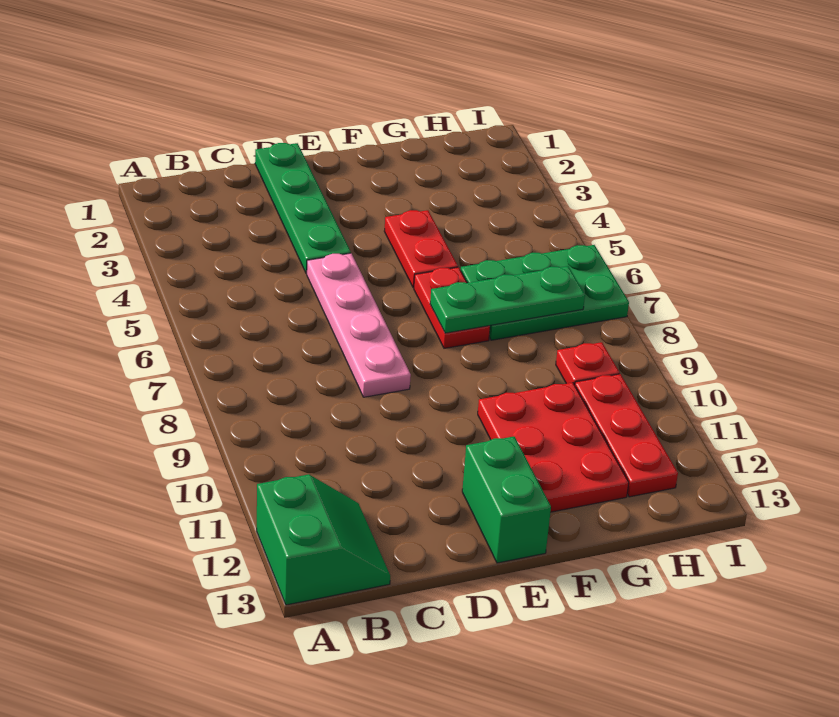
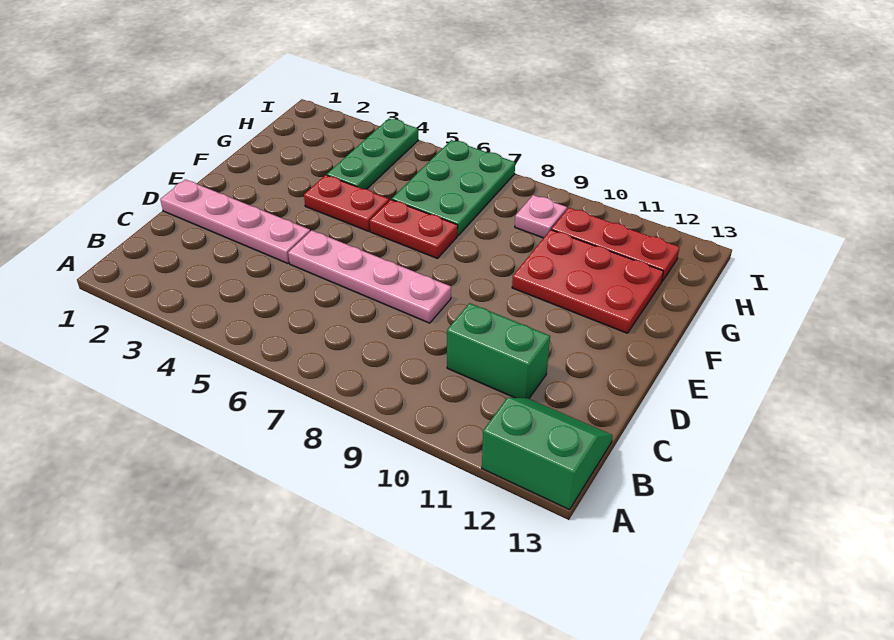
green 1x4 plate [255,143,351,274] -> pink 1x4 plate [160,179,310,263]
green 1x2 brick [462,436,551,563] -> green 1x2 brick moved to [447,303,550,399]
green 1x3 plate [430,266,585,333] -> green 1x3 plate moved to [327,119,418,189]
red 1x1 plate [556,342,620,385] -> pink 1x1 plate [515,195,567,238]

